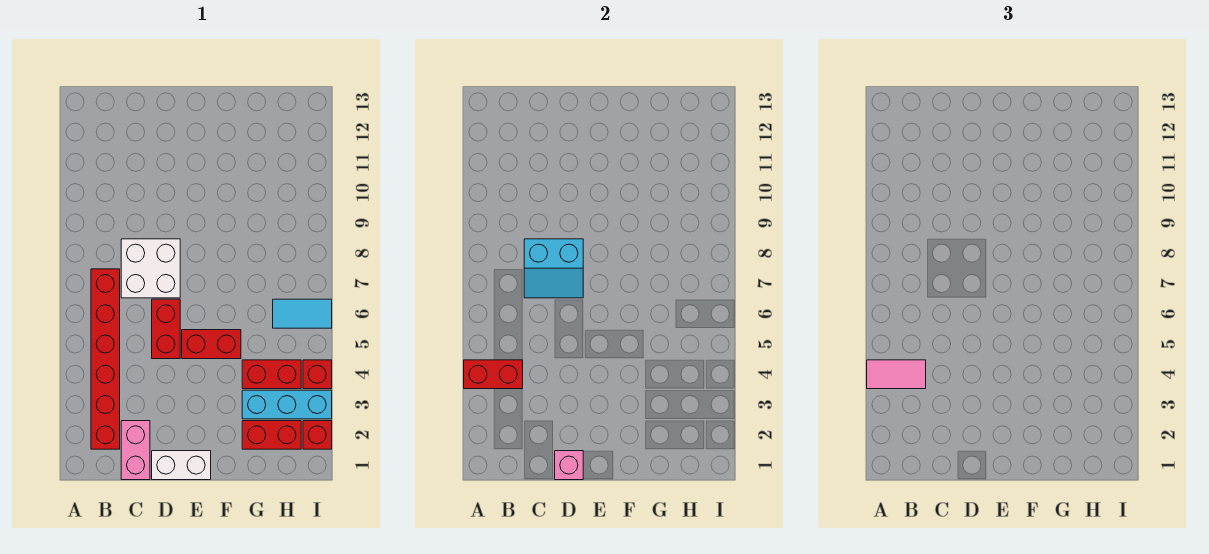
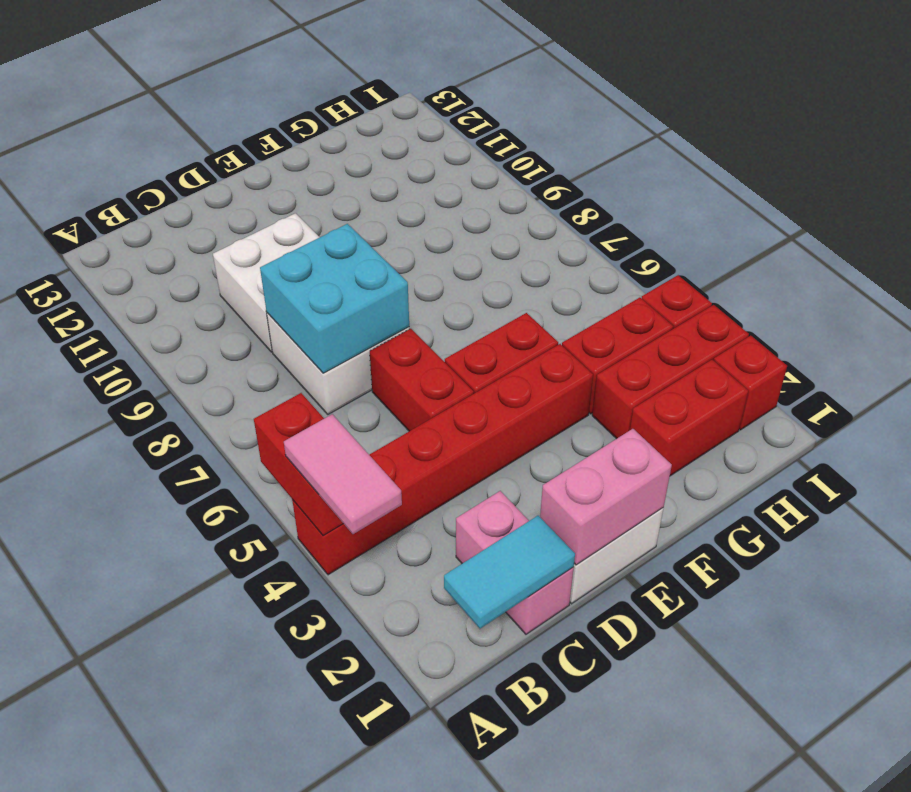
red 1x2 brick [464,360,523,389] -> red 1x2 brick turned to [254,393,343,536]
pink 1x2 tile [867,360,926,389] -> pink 1x2 tile turned to [284,414,402,534]
red 1x6 brick [91,269,120,449] -> red 1x6 brick turned to [292,344,593,575]
cyan 2x2 slope [524,239,583,298] -> cyan 2x2 brick [260,224,409,373]
none -> white 2x2 brick [213,213,320,352]
pink 1x1 brick [555,451,583,480] -> pink 1x2 brick [540,429,672,565]
cyan 1x3 brick [242,390,332,419] -> red 1x3 brick [592,305,749,439]
cyan 1x2 tile [273,299,332,328] -> cyan 1x2 tile moved to [444,516,575,629]

